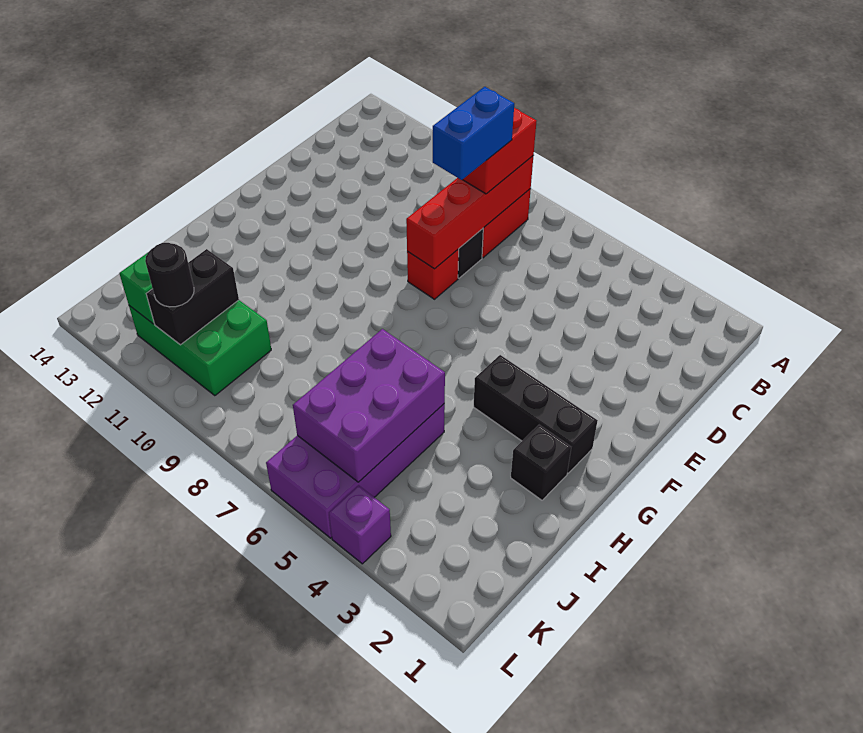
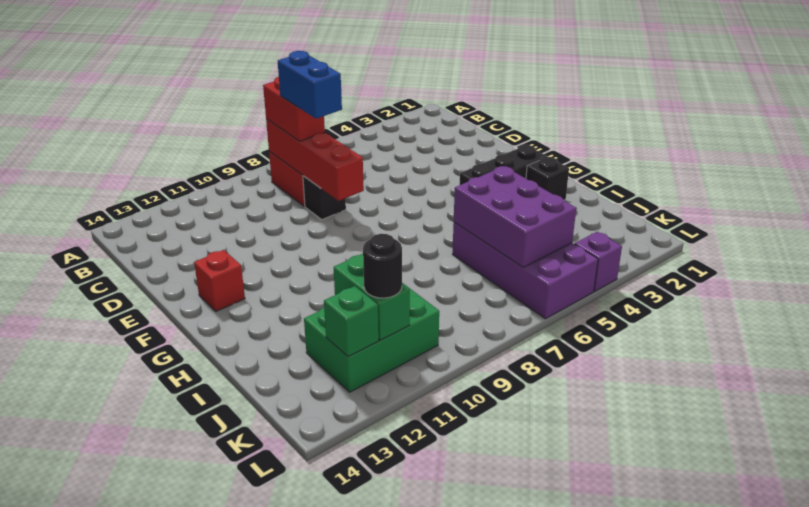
red 1x1 brick [407,249,459,299] -> red 1x1 brick moved to [194,250,245,311]
black 1x2 brick [146,249,239,345] -> green 1x2 brick [334,254,410,340]

